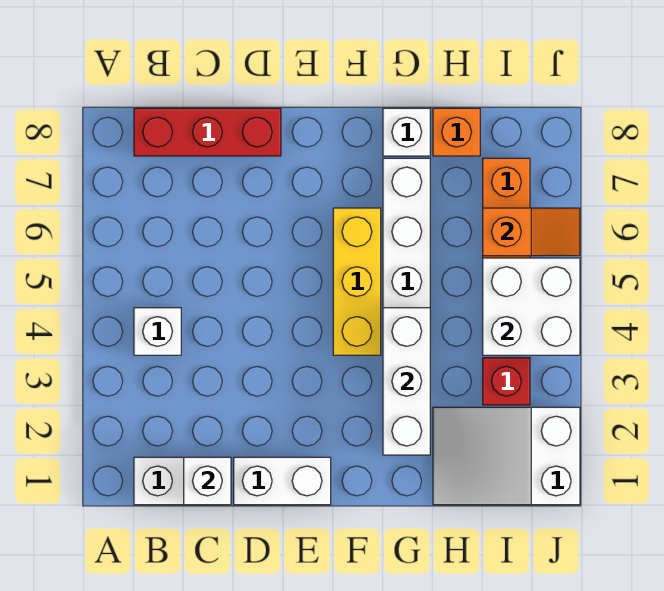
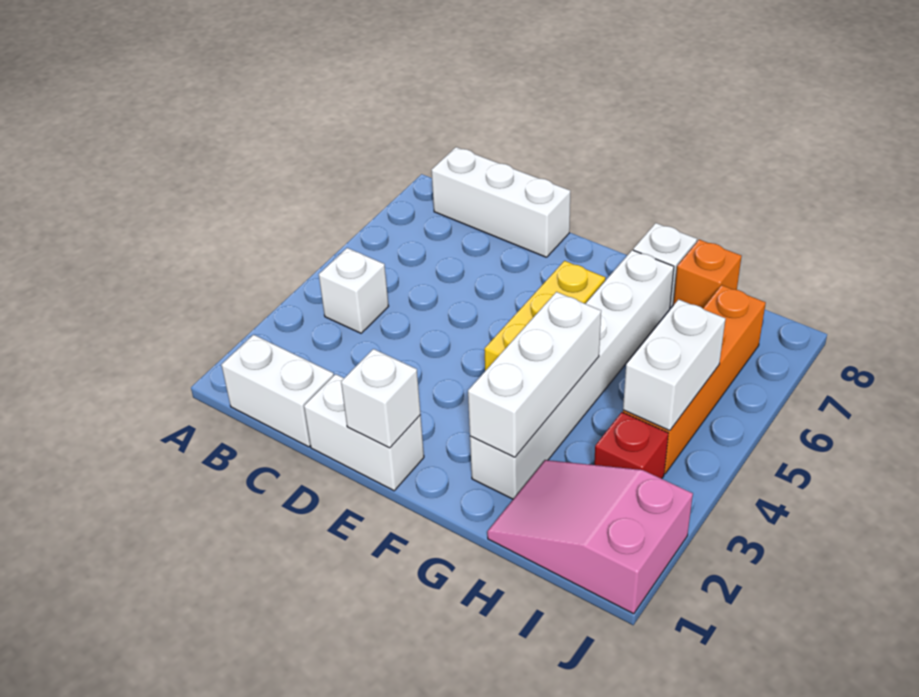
red 1x3 brick [134,108,281,156] -> white 1x3 brick [432,147,570,257]
white 1x1 brick [184,457,231,505] -> white 1x1 brick moved to [341,349,420,448]
white 2x3 slope [433,407,580,505] -> pink 2x3 slope [487,460,693,614]
white 2x2 brick [483,258,580,355] -> white 1x2 brick [623,299,725,431]
orange 1x2 slope [483,208,580,256] -> none

